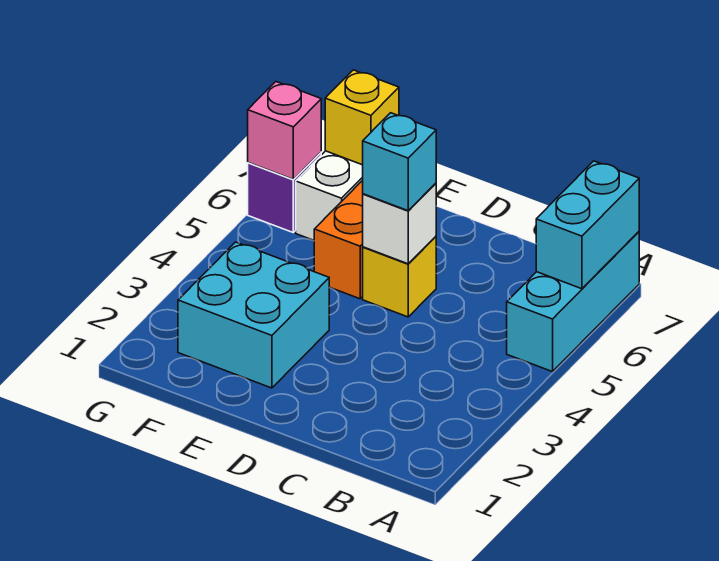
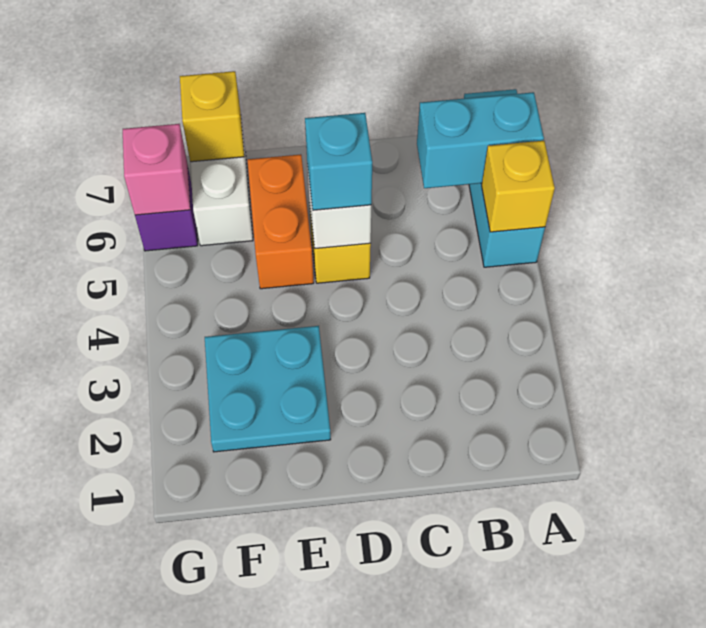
none -> yellow 1x1 brick [482,141,555,232]
cyan 1x2 brick [536,161,639,289] -> cyan 1x2 brick turned to [417,92,544,188]
cyan 2x2 brick [178,242,329,388] -> cyan 2x2 plate [205,326,331,452]

